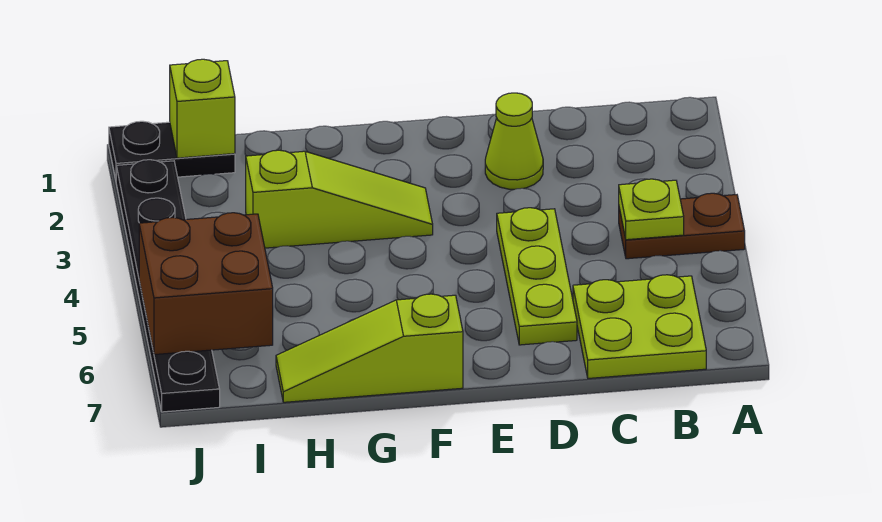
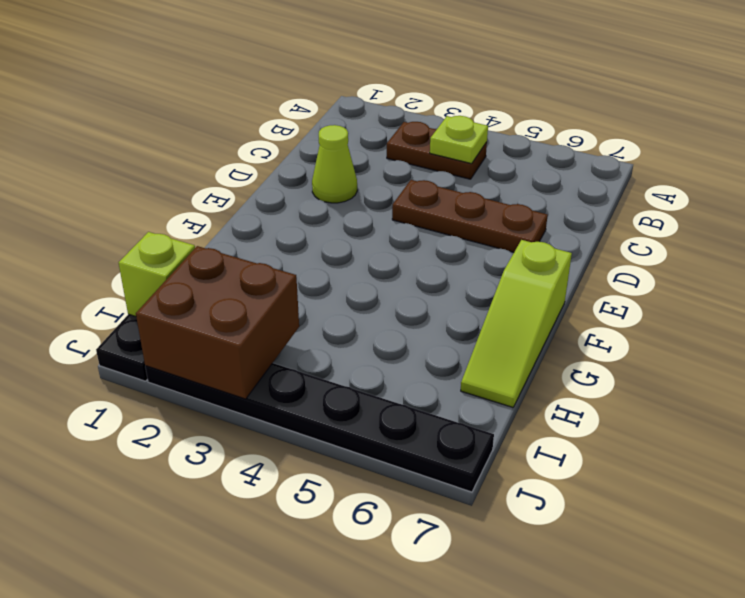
brown 1x2 plate [619,193,745,259] -> brown 1x2 plate turned to [387,122,487,179]
lime 2x2 plate [573,275,706,378] -> none
lime 1x3 plate [497,208,577,345] -> brown 1x3 plate [392,180,548,252]
lime 1x3 slope [246,150,433,248] -> none
brown 2x2 brick [139,213,273,355] -> brown 2x2 brick moved to [136,246,299,399]

